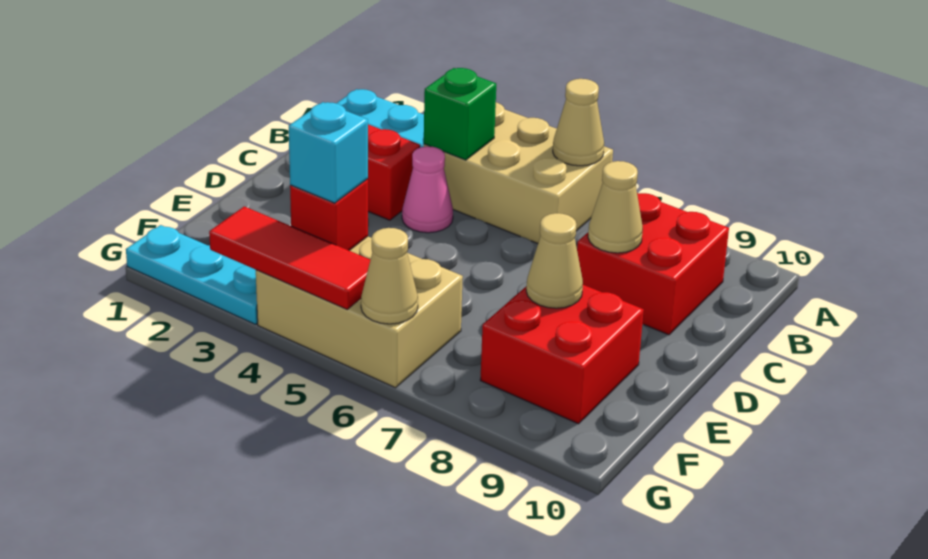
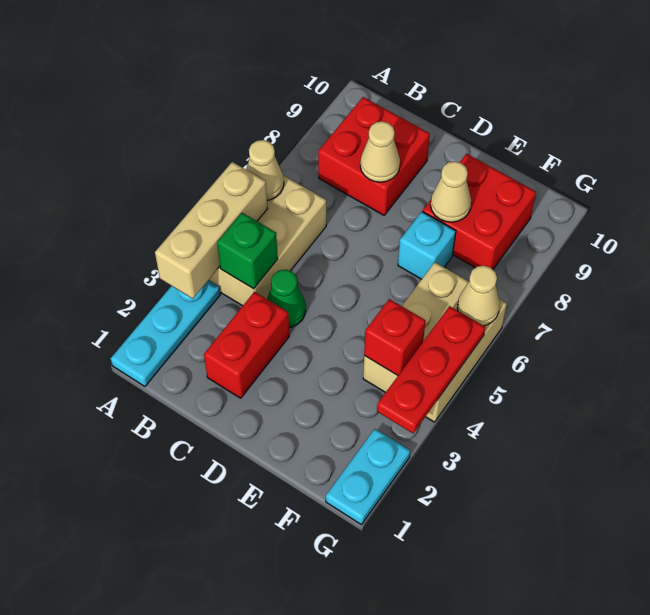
none -> tan 1x3 brick [155,162,267,299]
pink 1x1 cone [402,146,453,233] -> green 1x1 cone [267,270,306,327]
cyan 1x1 brick [289,102,368,203] -> cyan 1x1 brick moved to [398,212,456,279]
cyan 1x3 plate [126,225,258,324] -> cyan 1x2 plate [326,429,410,524]
red 1x3 tile [209,206,370,309] -> red 1x3 plate [377,306,485,433]

